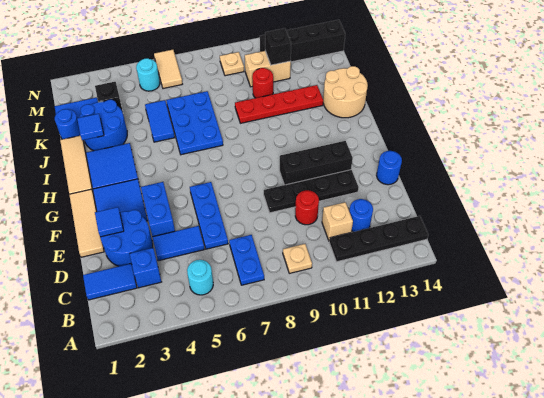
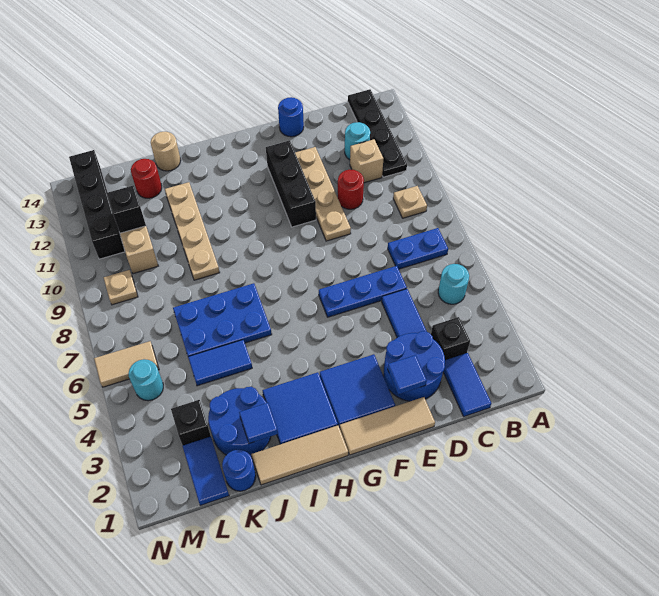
blue 1x1 brick [130,248,161,288] -> black 1x1 brick [431,317,470,360]
blue 1x1 round brick [349,199,373,232] -> cyan 1x1 round brick [345,122,370,160]
blue 1x2 brick [141,182,175,237] -> none
black 1x4 plate [264,170,359,213] -> tan 1x4 plate [295,147,351,241]
tan 2x2 round brick [323,66,368,118] -> tan 1x1 round brick [151,132,181,171]
red 1x4 plate [235,85,323,123] -> tan 1x4 plate [165,182,220,280]
red 1x1 round brick [252,68,273,98] -> red 1x1 round brick moved to [131,159,162,198]

